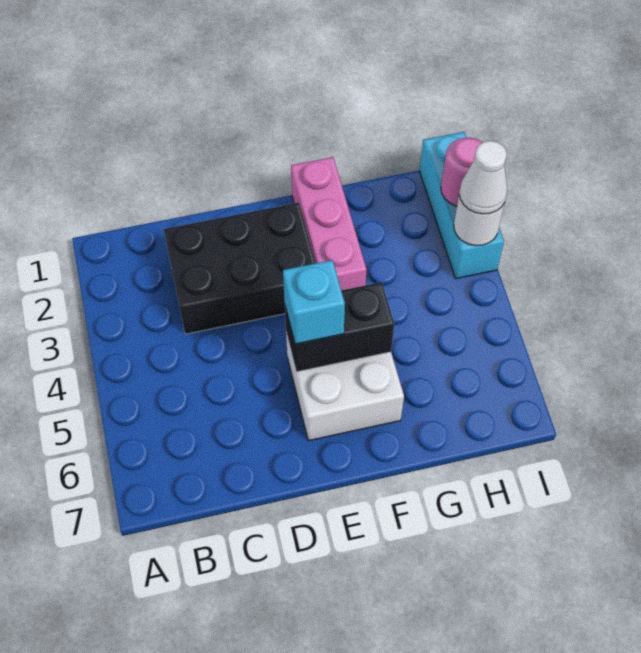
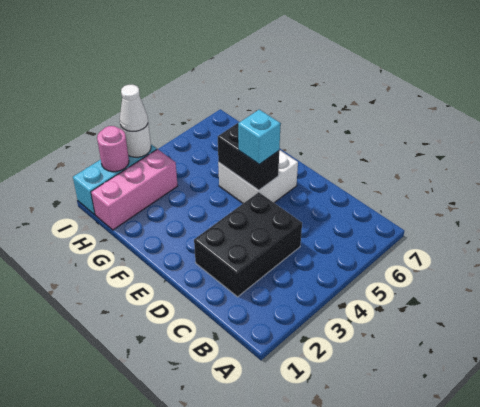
black 2x3 brick [164,203,315,334] -> black 2x3 brick turned to [194,192,302,297]
pink 1x3 brick [291,157,367,290] -> pink 1x3 brick moved to [91,149,178,230]

